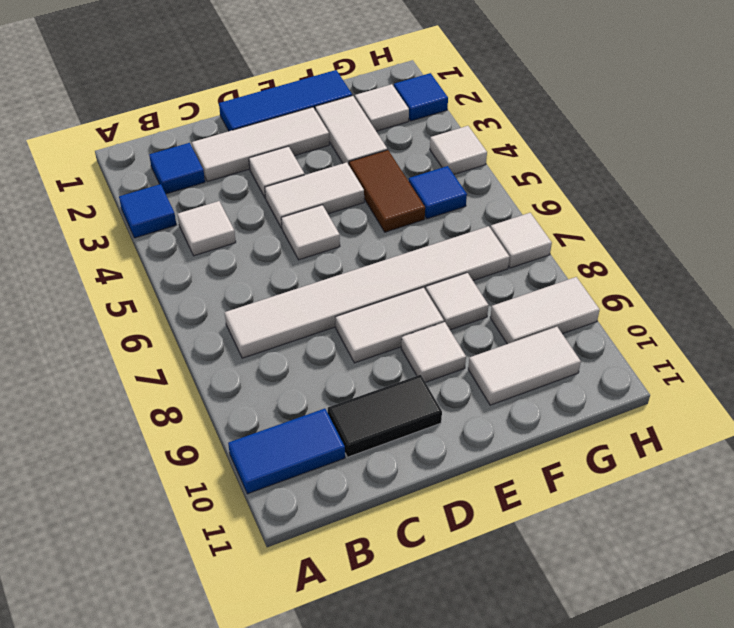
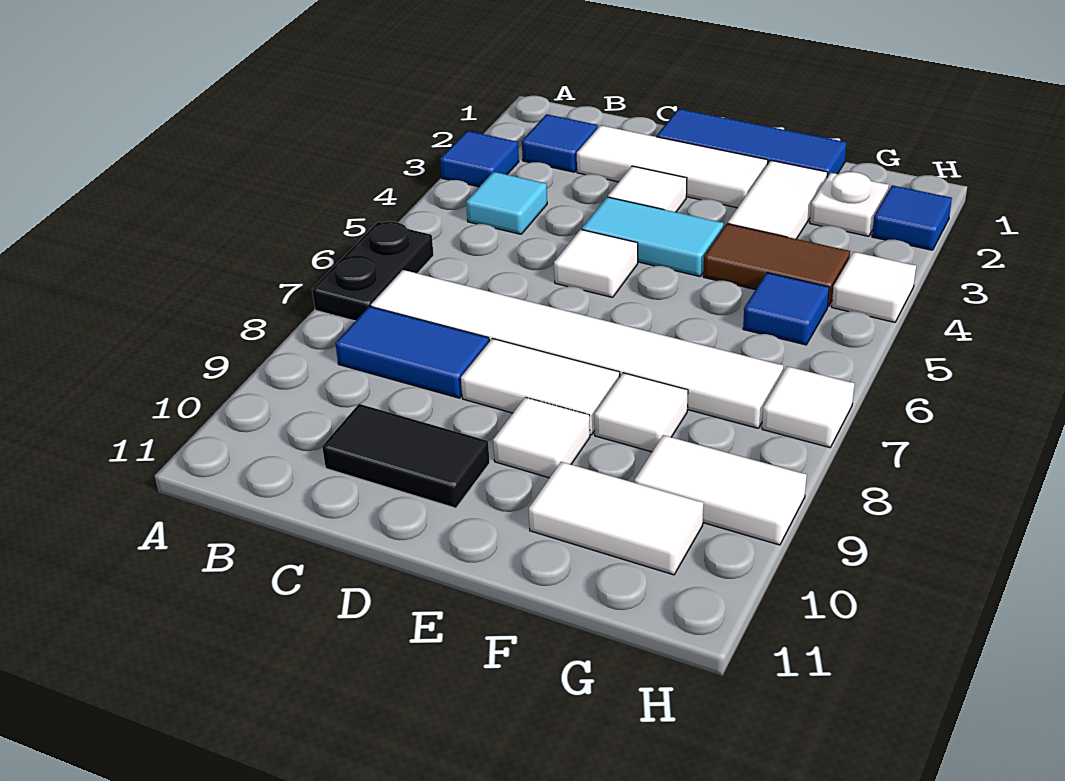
none -> black 1x2 plate [312,222,434,321]
blue 1x2 tile [228,409,345,494] -> blue 1x2 tile moved to [335,306,489,398]
white 1x1 tile [178,201,236,256] -> cyan 1x1 tile [466,172,547,234]
white 1x2 tile [265,162,364,228] -> cyan 1x2 tile [582,197,724,276]
brown 1x2 tile [349,150,425,232] -> brown 1x2 tile turned to [703,224,850,306]
white 1x1 tile [355,84,409,131] -> white 1x1 plate [810,172,889,236]

